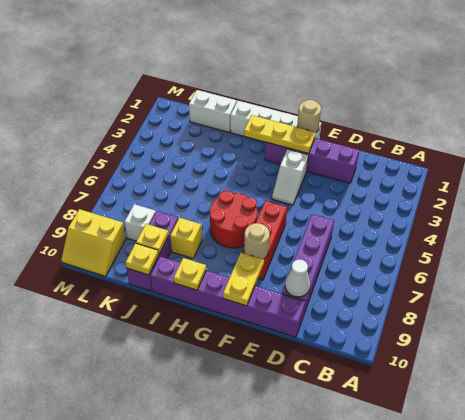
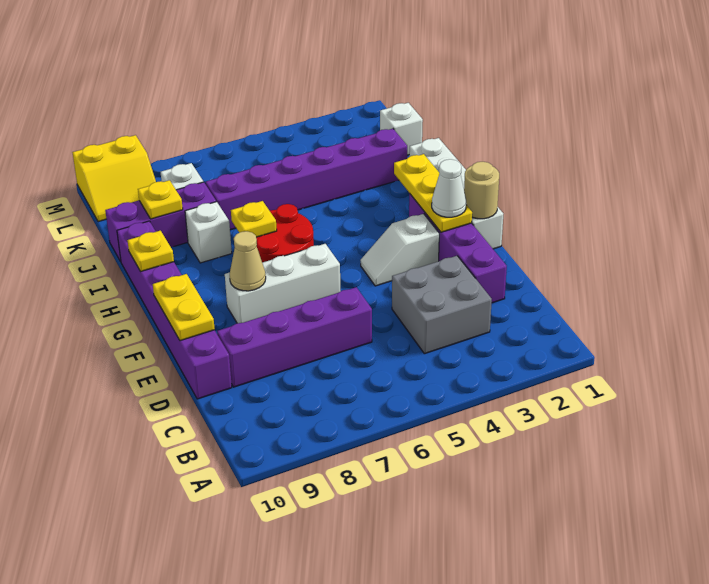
none -> grey 2x2 brick [392,256,492,354]
white 1x1 cone [285,260,310,297] -> white 1x1 cone moved to [432,159,466,217]
red 1x3 brick [243,201,287,280] -> white 1x3 brick [225,244,340,323]
tan 1x1 round brick [244,223,270,259] -> tan 1x1 cone [230,231,266,291]
yellow 1x2 plate [223,253,264,306] -> yellow 1x2 plate turned to [153,274,215,341]
yellow 1x1 brick [170,218,202,258] -> white 1x1 brick [185,202,232,263]
white 1x2 brick [189,90,237,132] -> white 1x1 brick [380,103,423,155]
none -> purple 1x6 brick [206,129,408,230]
yellow 1x1 plate [125,243,159,275] -> yellow 1x1 plate moved to [231,201,277,237]
yellow 2x2 slope [61,209,126,276] -> yellow 2x2 slope turned to [72,135,156,222]

